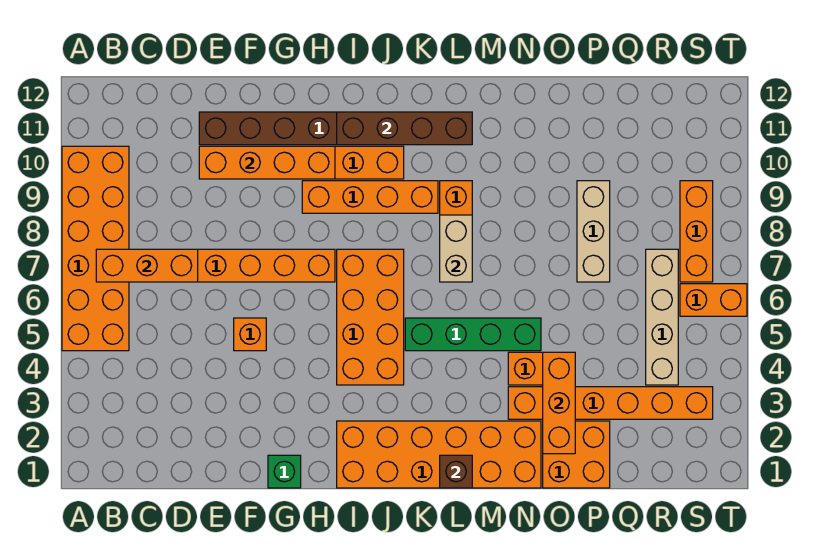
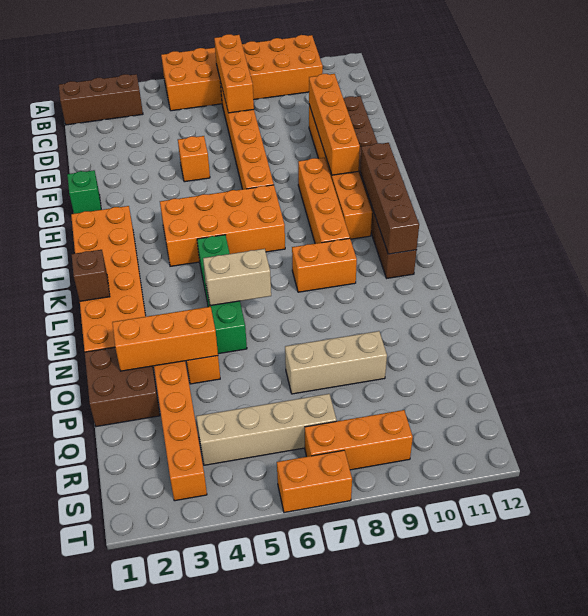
none -> brown 1x3 brick [59,74,143,125]
tan 1x2 brick [440,215,472,282] -> tan 1x2 brick moved to [203,249,271,306]
orange 2x2 brick [543,421,610,488] -> brown 2x2 brick [85,347,160,427]
orange 1x2 brick [680,284,747,316] -> orange 1x2 brick turned to [277,450,352,513]

